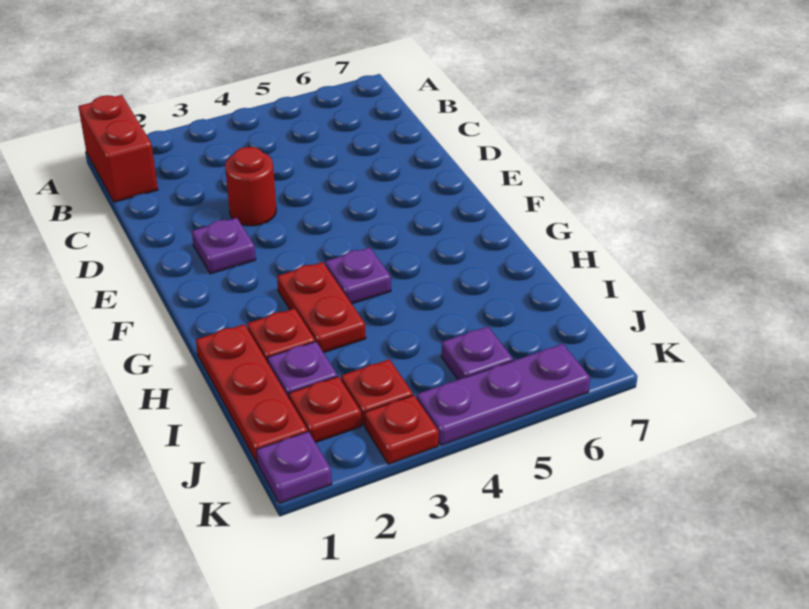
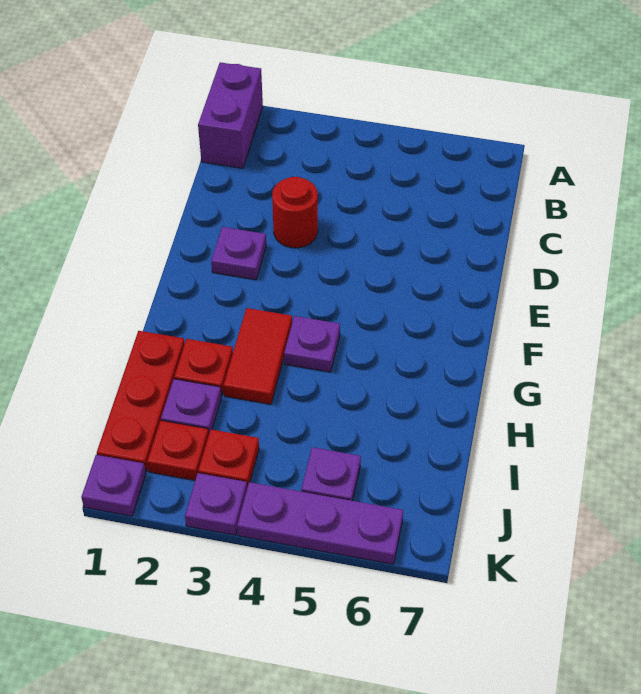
red 1x2 brick [78,95,158,202] -> purple 1x2 brick [198,62,263,168]
red 1x2 plate [277,262,366,353] -> red 1x2 tile [223,308,292,404]
red 1x1 plate [365,395,439,464] -> purple 1x1 plate [185,473,247,535]

